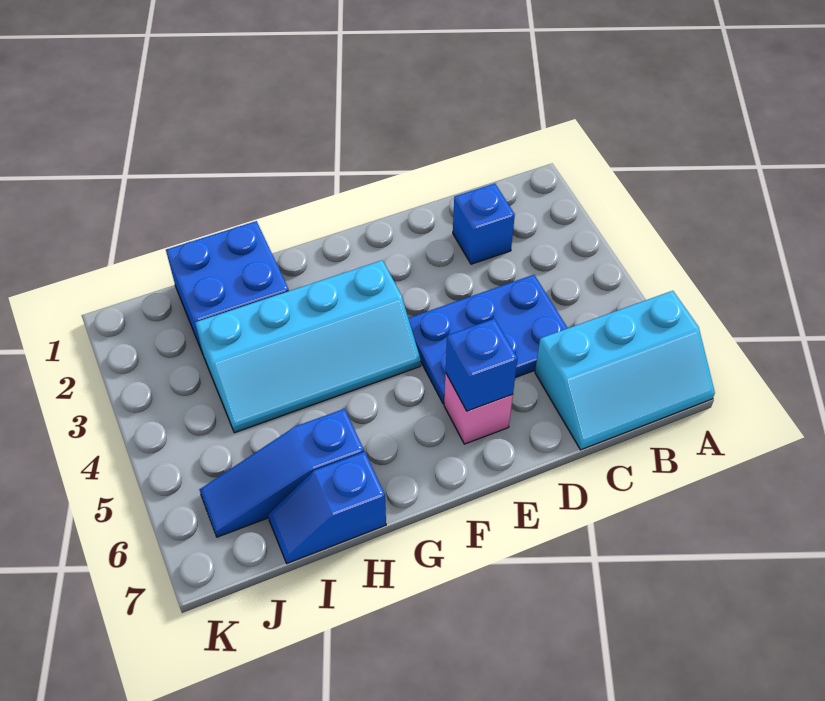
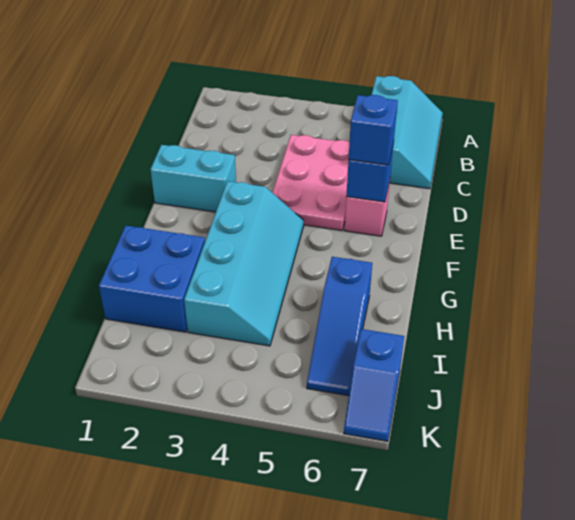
blue 1x1 brick [453,183,515,264] -> blue 1x1 brick moved to [349,95,398,165]
blue 2x3 plate [408,275,567,404] -> pink 2x3 plate [272,135,349,231]
none -> cyan 1x2 brick [150,145,236,212]
blue 1x2 slope [268,452,386,563] -> blue 1x2 slope moved to [344,329,404,441]

